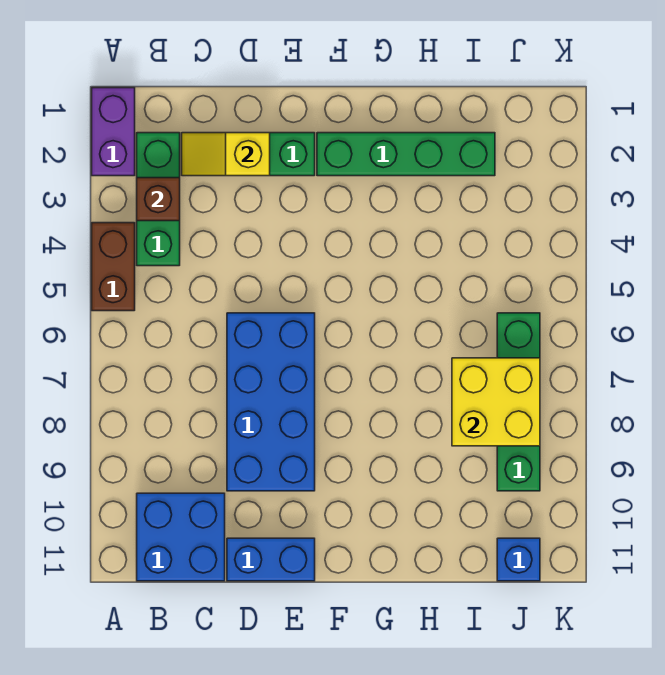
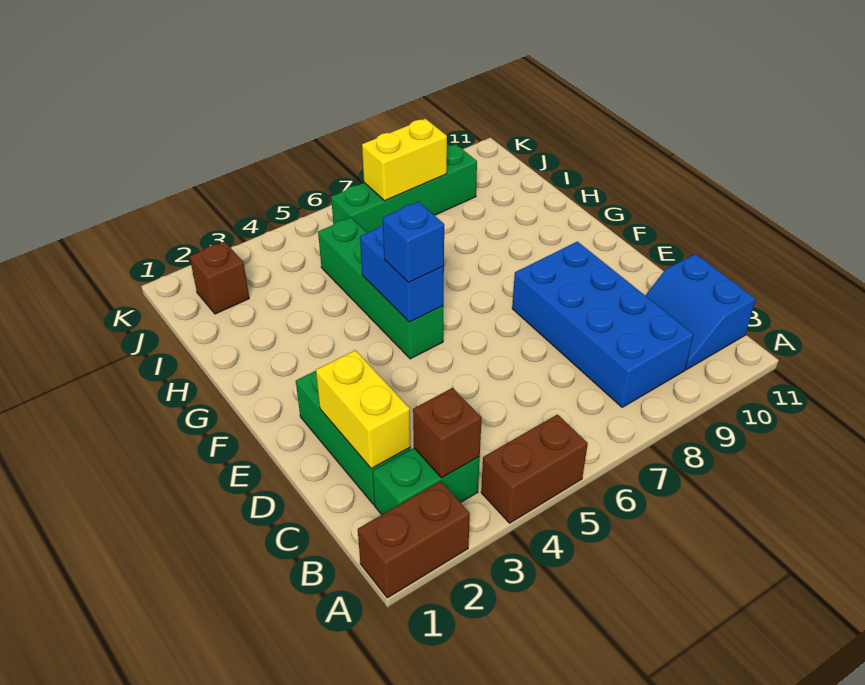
purple 1x2 brick [92,88,135,176] -> brown 1x2 brick [358,481,470,598]
green 1x3 brick [137,133,180,266] -> green 1x2 brick [373,448,480,514]
blue 2x2 brick [137,493,225,581] -> blue 2x2 slope [645,254,756,370]
yellow 1x2 slope [182,133,270,176] -> yellow 1x2 brick [316,350,411,469]
blue 2x4 brick [227,313,315,491] -> blue 2x4 brick turned to [512,242,693,407]
blue 1x2 brick [227,538,315,581] -> blue 1x2 brick moved to [360,225,444,322]
green 1x4 brick [317,133,495,176] -> green 1x4 brick moved to [318,217,444,359]
yellow 2x2 brick [452,358,540,446] -> yellow 1x2 brick [362,119,447,201]
none -> brown 1x1 brick [190,241,249,314]
blue 1x1 brick [497,538,540,581] -> blue 1x1 brick moved to [383,202,444,283]

